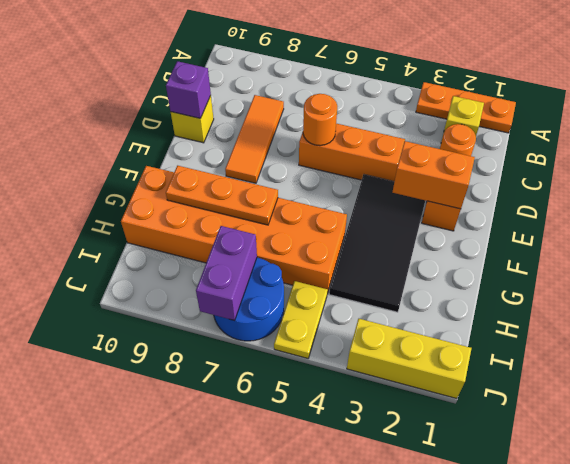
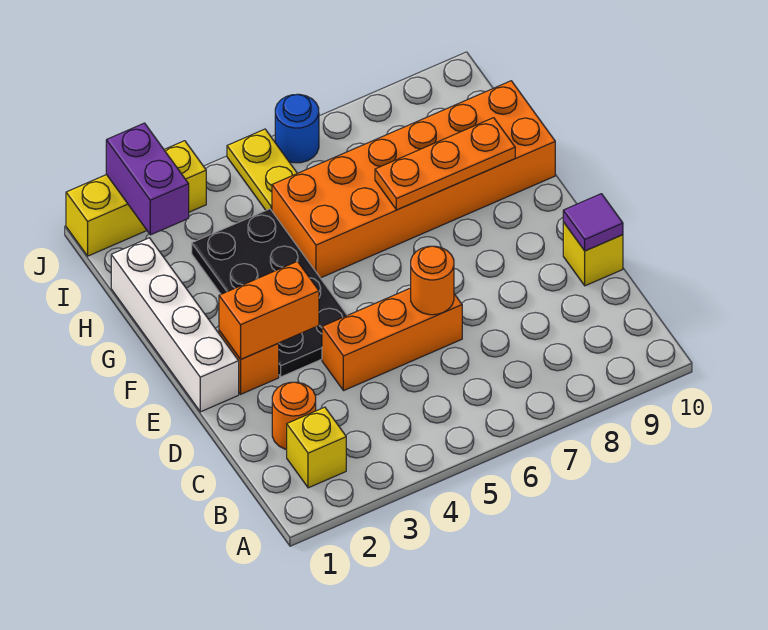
orange 1x3 plate [416,82,516,133] -> none
orange 1x3 tile [225,95,284,183] -> none
purple 1x1 brick [166,61,211,118] -> purple 1x1 tile [563,194,623,251]
none -> white 1x4 brick [111,238,239,412]
black 2x4 tile [329,175,425,312] -> black 2x4 plate [192,209,347,377]
blue 2x2 round brick [214,258,284,341] -> blue 1x1 round brick [275,94,319,163]
purple 1x2 brick [196,226,257,320] -> purple 1x2 brick moved to [106,123,189,235]

